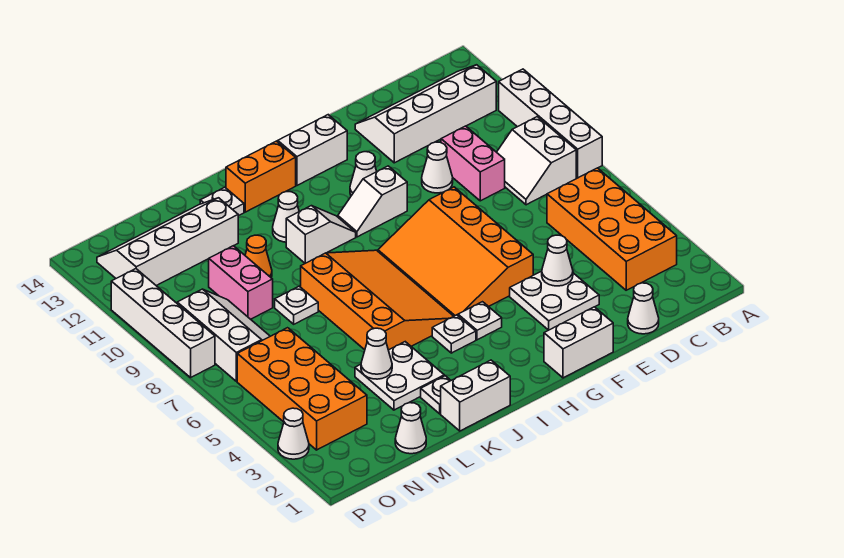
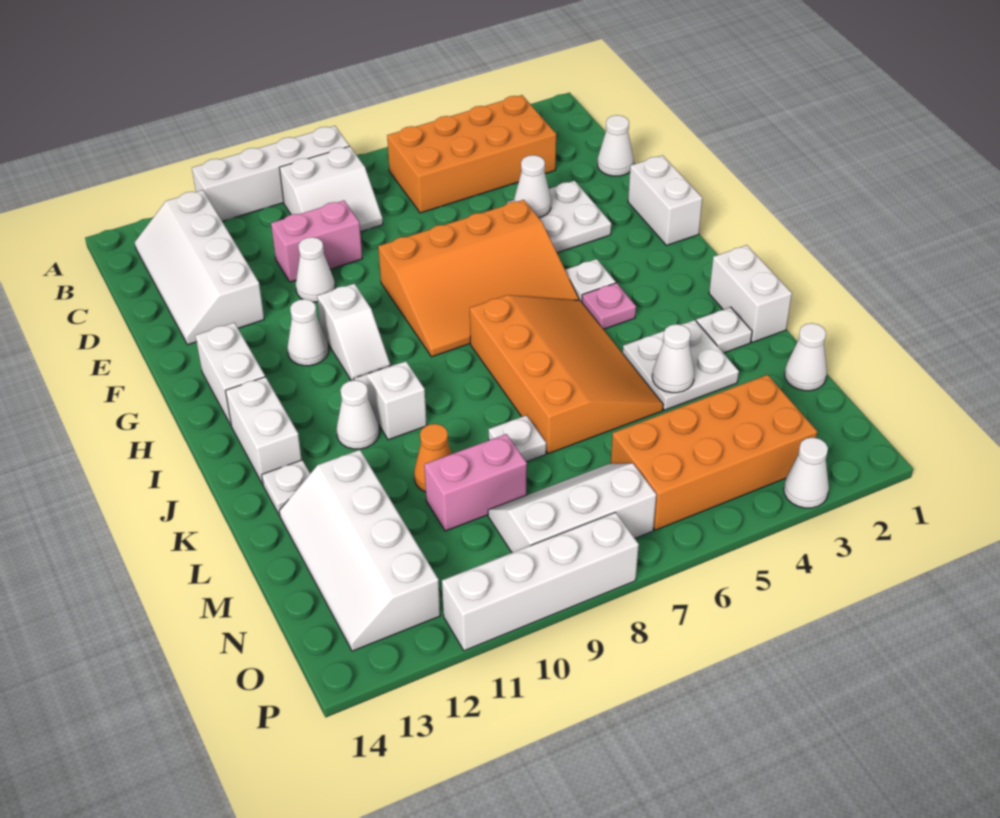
white 1x1 plate [432,315,476,353] -> pink 1x1 plate [582,283,636,329]
orange 3x4 slope [301,250,454,350] -> orange 3x4 slope turned to [470,295,663,454]
orange 1x2 brick [226,141,296,212] -> white 1x2 brick [225,377,302,484]

